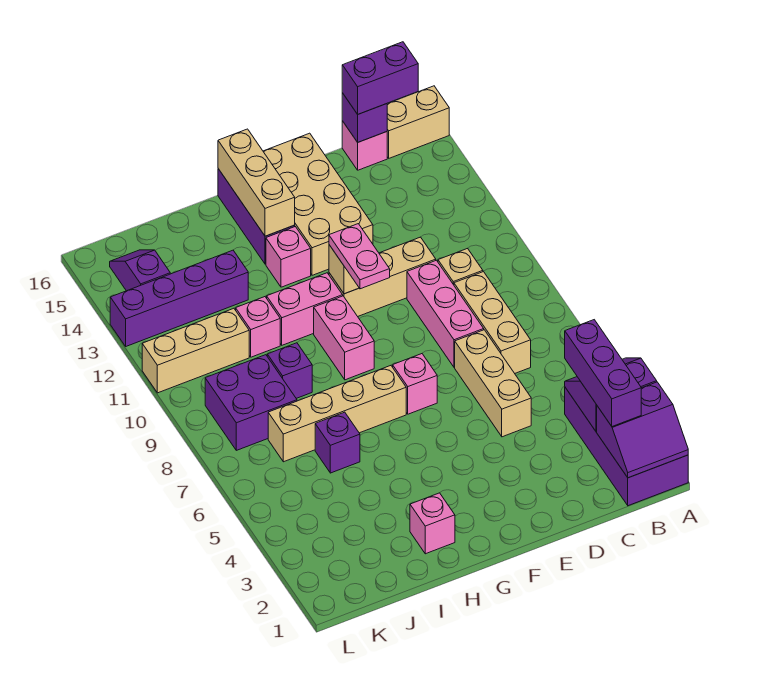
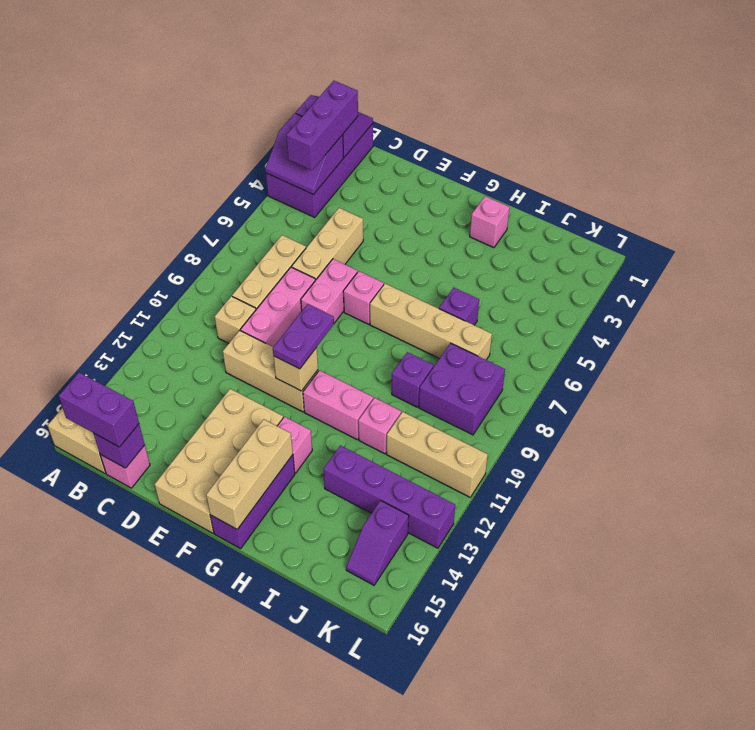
pink 1x2 plate [329,224,390,289] -> purple 1x2 plate [273,304,334,369]
pink 1x2 brick [314,296,374,380] -> pink 1x2 brick moved to [301,259,357,323]

